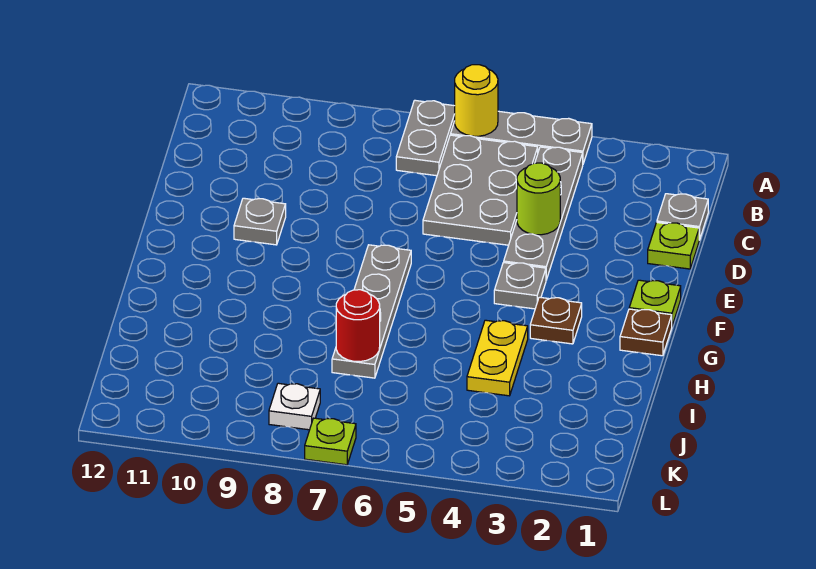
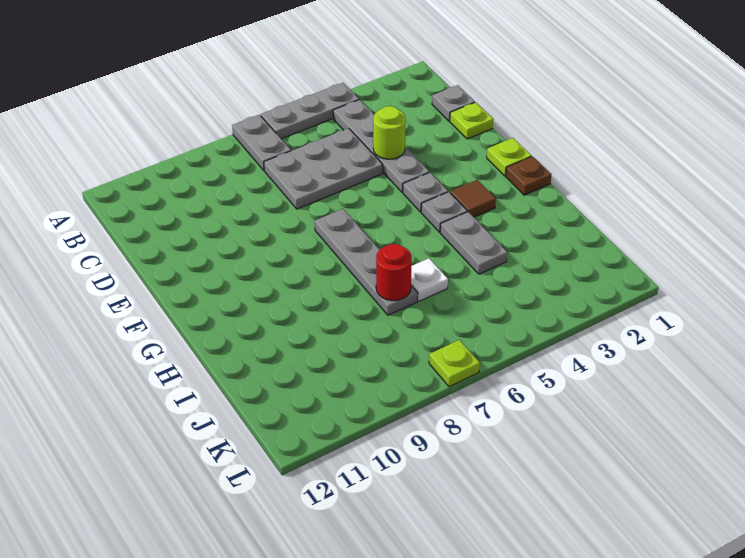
yellow 1x1 round brick [455,65,498,136] -> none
grey 2x3 plate [423,135,538,245] -> grey 2x3 plate turned to [264,128,383,209]
grey 1x1 plate [234,198,286,245] -> grey 1x1 plate moved to [421,192,467,232]
brown 1x1 plate [530,297,582,344] -> brown 1x1 tile [450,180,496,217]
yellow 1x2 plate [467,320,528,396] -> grey 1x2 plate [440,212,507,274]
white 1x1 plate [269,383,320,430] -> white 1x1 plate moved to [411,258,448,301]

